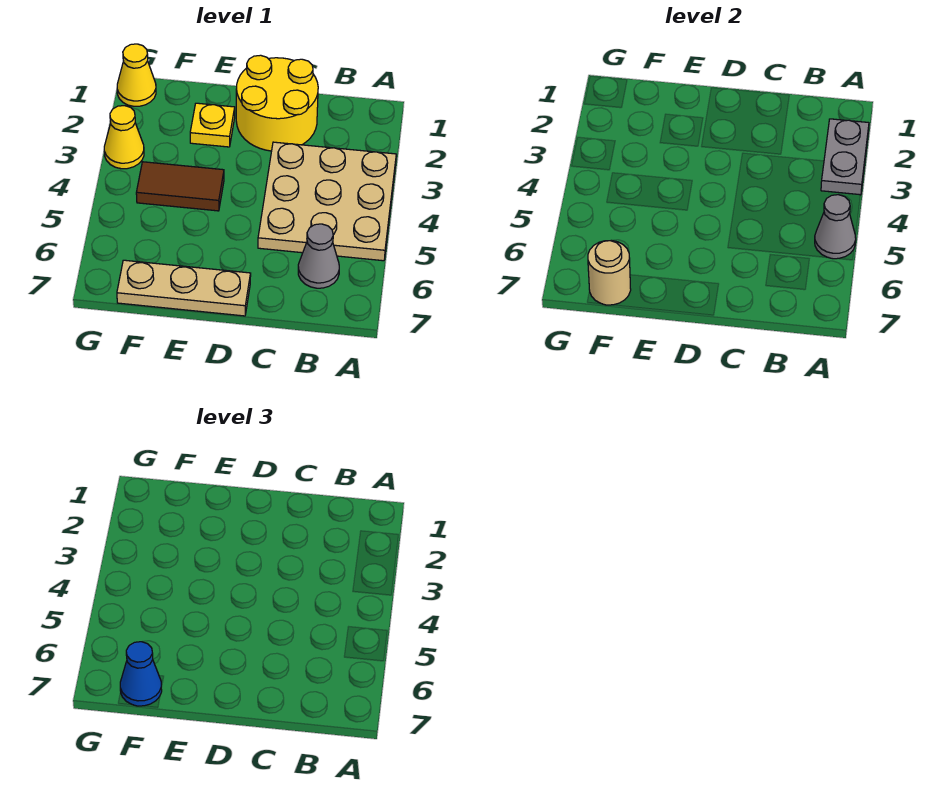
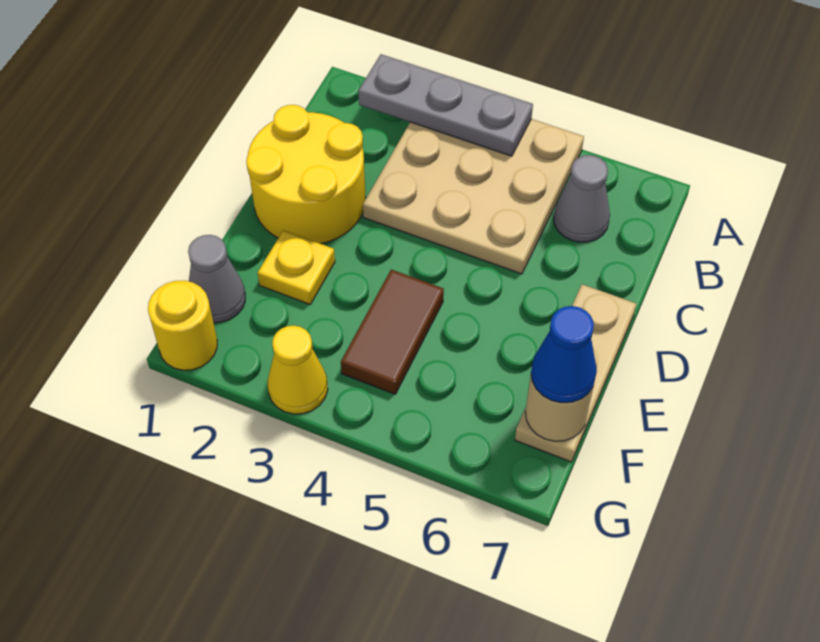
grey 1x2 plate [821,119,869,195] -> grey 1x3 plate [358,54,533,156]
grey 1x1 cone [815,195,856,259] -> grey 1x1 cone moved to [188,235,245,323]
yellow 1x1 cone [117,44,156,106] -> yellow 1x1 round brick [148,280,217,370]

